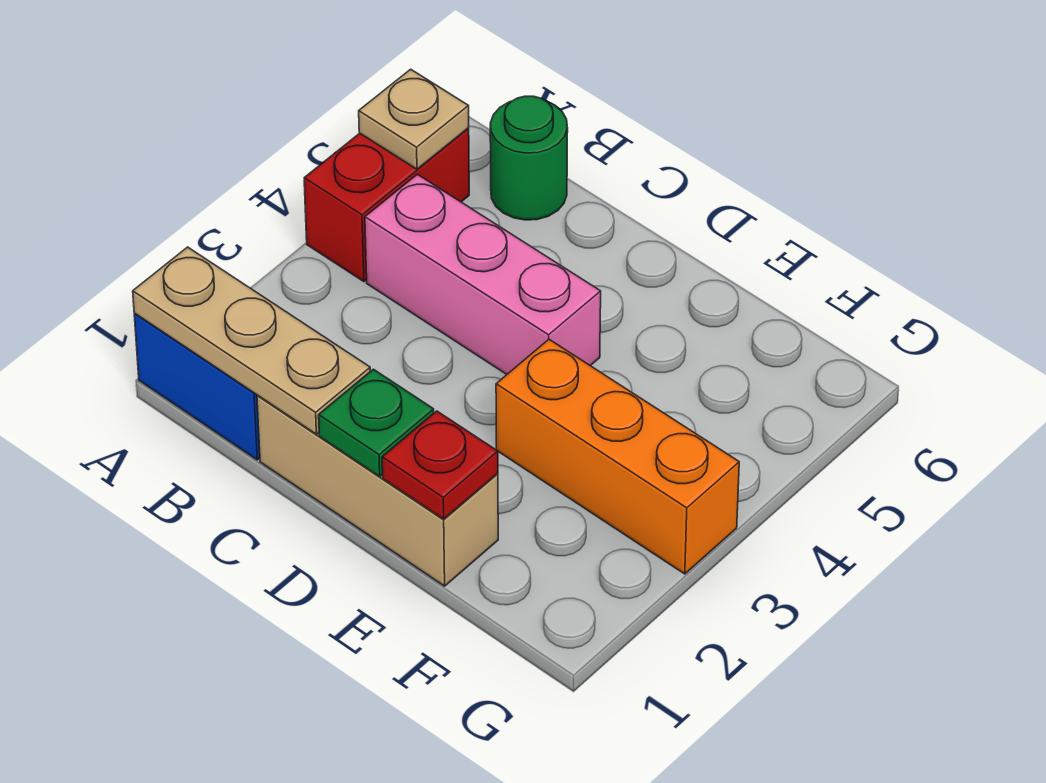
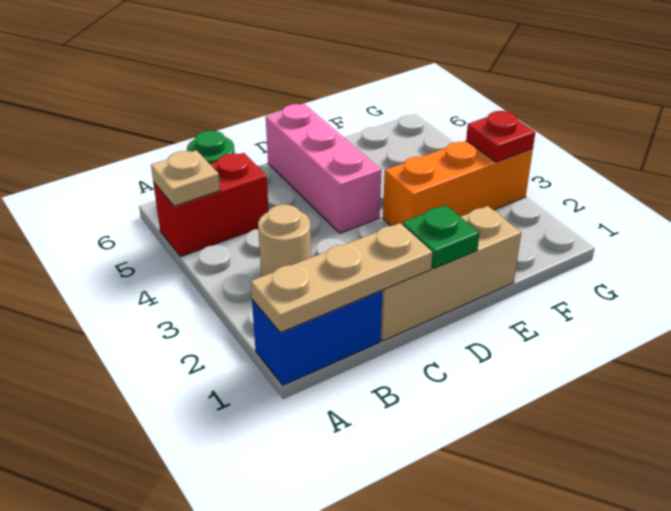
red 1x2 brick [304,128,469,281] -> red 1x2 brick turned to [153,153,269,256]
none -> tan 1x1 round brick [258,204,311,277]
pink 1x3 brick [365,174,601,374] -> pink 1x3 brick turned to [266,104,381,233]
red 1x1 plate [382,411,498,519] -> red 1x1 plate moved to [466,111,535,162]

